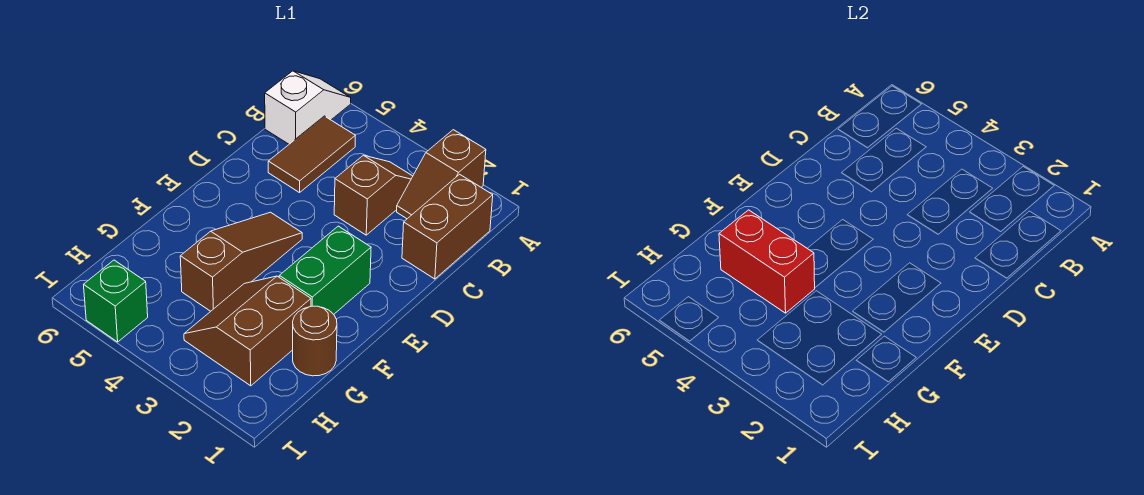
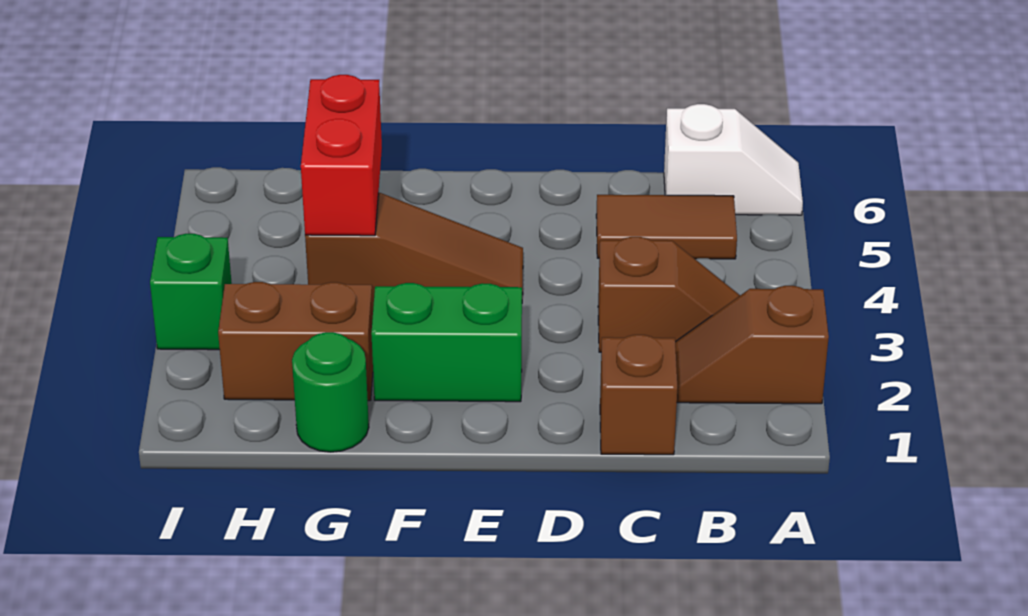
brown 1x2 brick [402,174,493,279] -> brown 1x1 brick [600,335,677,455]
brown 1x1 round brick [293,306,337,376] -> green 1x1 round brick [292,332,369,452]
green 1x1 brick [84,260,148,342] -> green 1x1 brick moved to [150,234,232,350]

